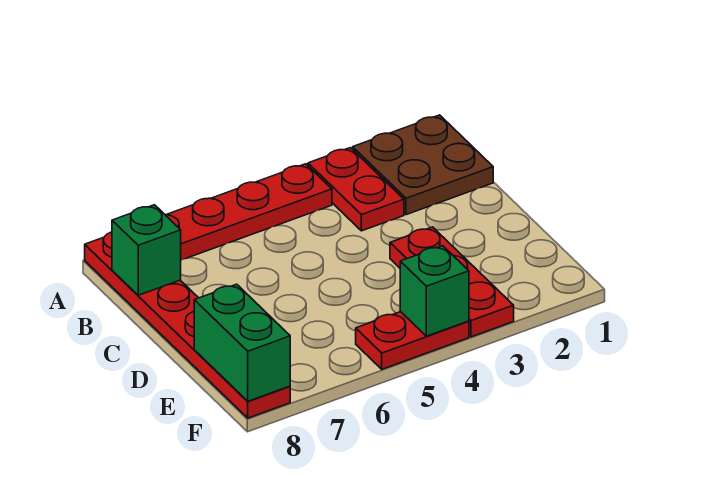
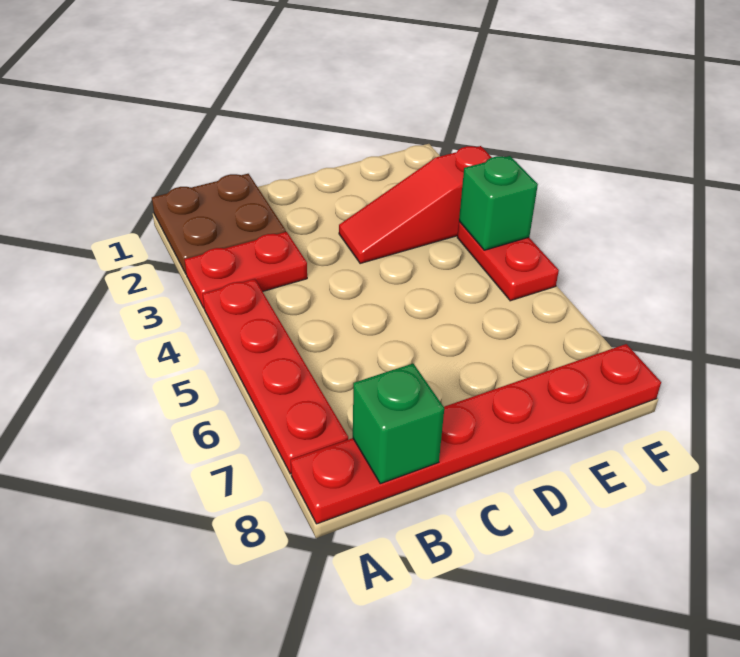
red 1x3 plate [390,227,514,337] -> red 1x3 slope [339,146,492,264]
green 1x2 brick [194,284,290,401] -> none

